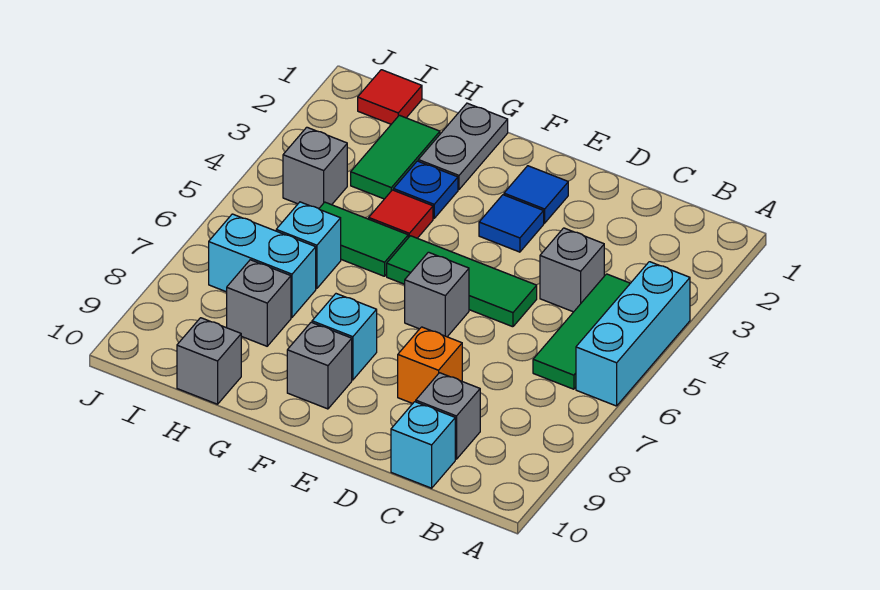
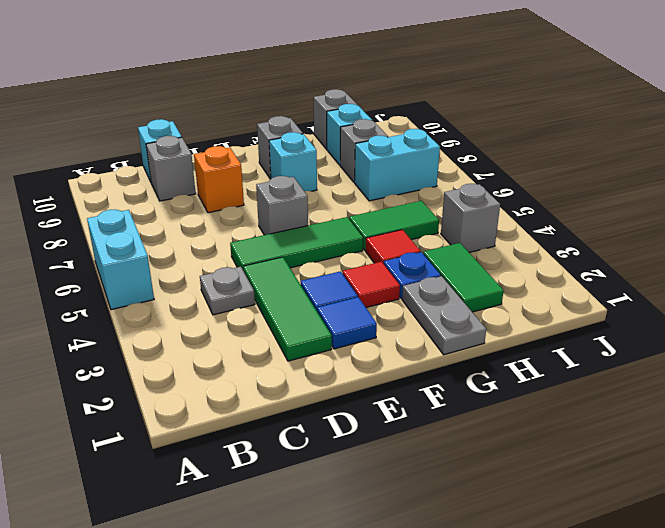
cyan 1x3 brick [576,262,690,406] -> cyan 1x2 brick [87,210,154,310]
green 1x3 tile [533,274,630,389] -> green 1x3 tile moved to [243,257,332,361]
grey 1x1 brick [540,228,604,312] -> grey 1x1 plate [200,267,255,315]
cyan 1x1 brick [276,202,341,289] -> cyan 1x1 brick moved to [327,104,372,165]
red 1x1 tile [358,70,422,124] -> red 1x1 tile moved to [343,262,400,308]

